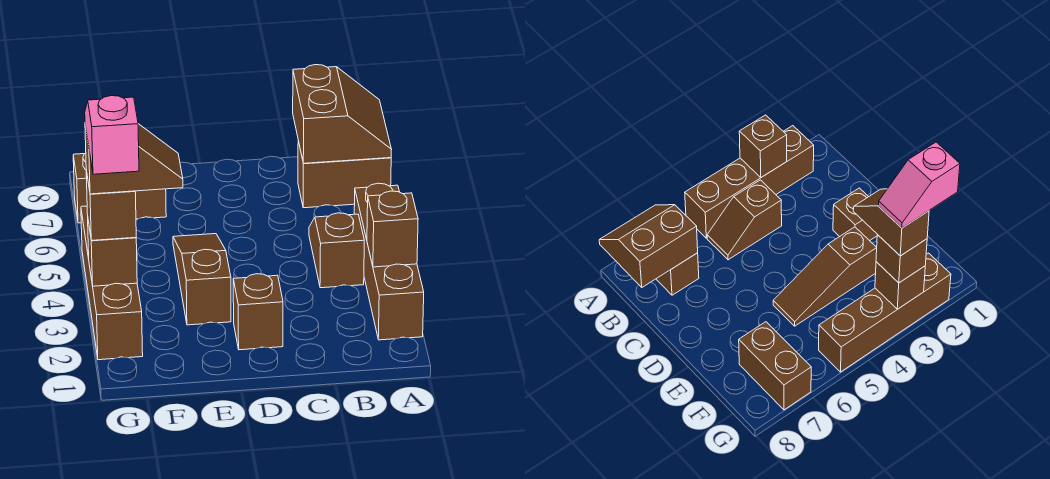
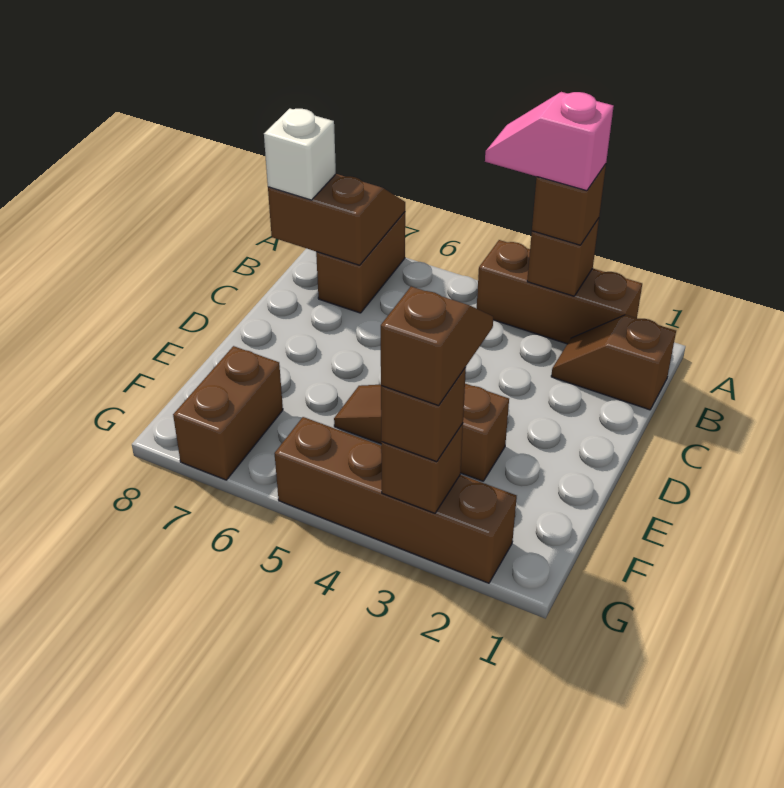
brown 1x4 brick [354,183,424,340] -> brown 1x3 brick [477,240,642,344]
brown 1x2 slope [309,213,364,288] -> brown 1x2 slope moved to [551,315,676,410]
none -> white 1x1 brick [264,109,336,200]
brown 1x1 brick [233,274,283,350] -> brown 1x1 brick moved to [532,164,606,245]
pink 1x2 slope [85,96,139,174] -> pink 1x2 slope moved to [485,92,614,191]

